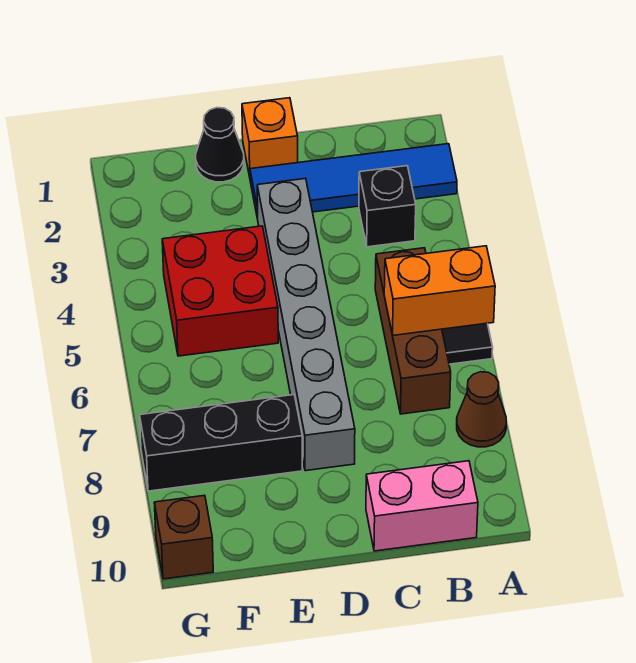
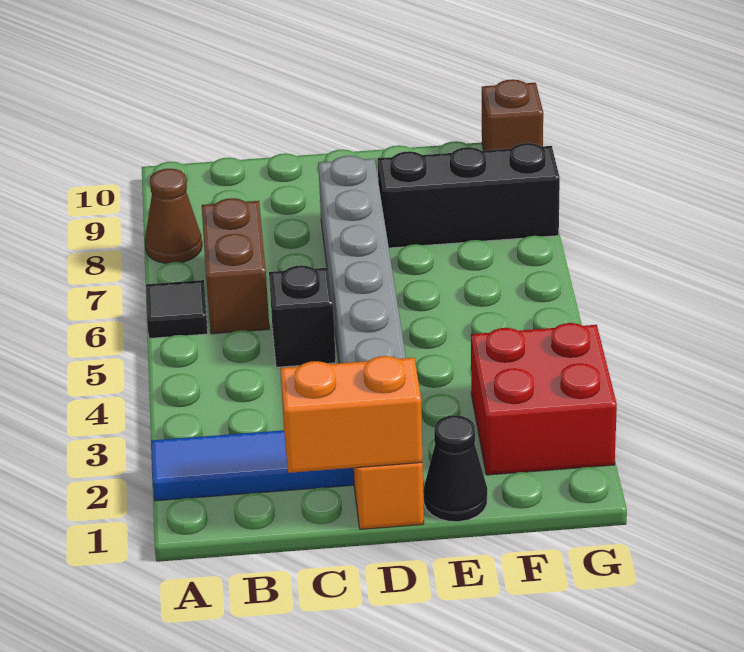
orange 1x2 brick [384,246,495,335] -> orange 1x2 brick moved to [280,356,422,473]
black 1x1 brick [359,166,416,247] -> black 1x1 brick moved to [269,265,336,367]
brown 1x3 brick [375,248,451,414] -> brown 1x2 brick [202,198,269,334]
pink 1x2 brick [366,461,478,551] -> none
red 2x2 brick [162,226,278,356] -> red 2x2 brick moved to [471,323,617,475]

